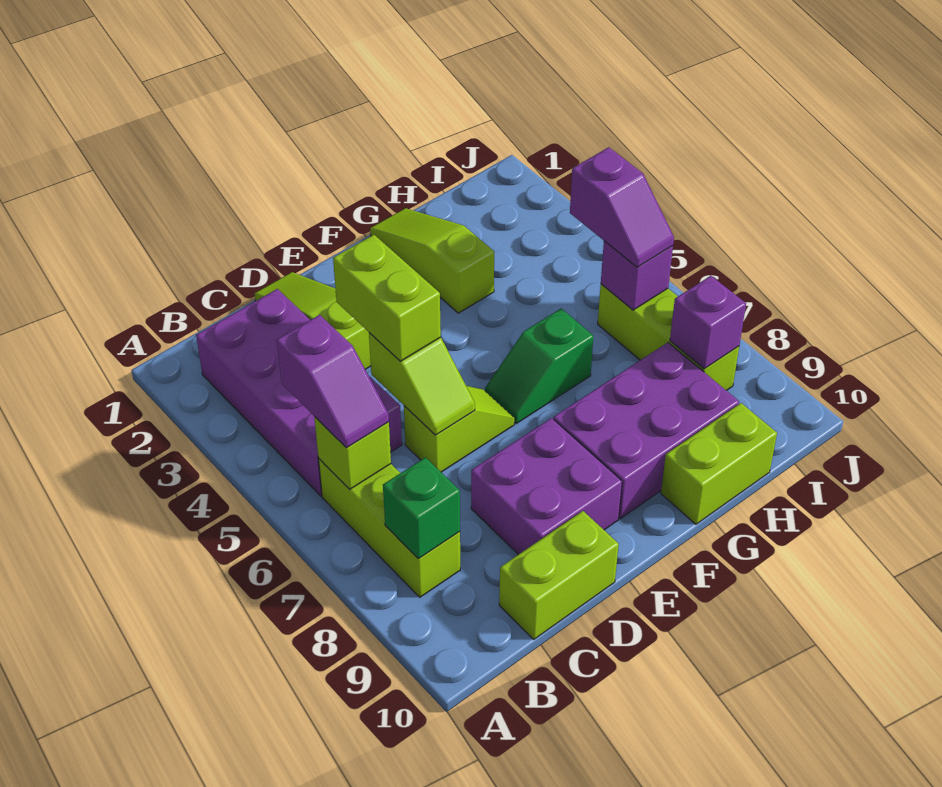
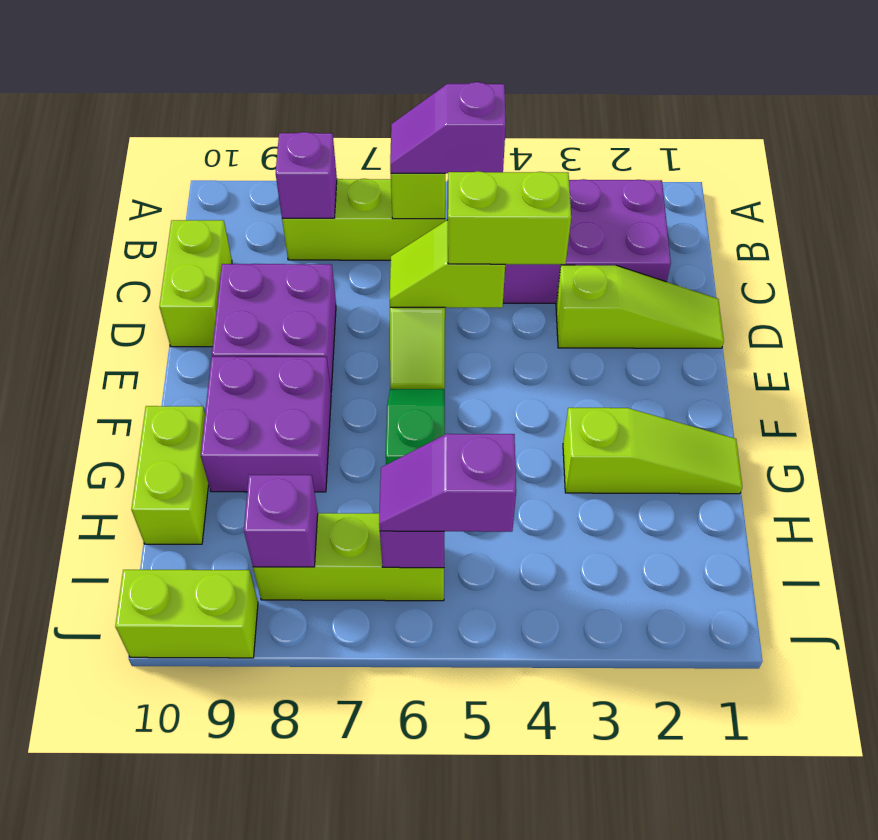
green 1x1 brick [383,458,460,559] -> purple 1x1 brick [276,132,337,218]
purple 2x3 brick [553,343,739,519] -> purple 2x2 brick [201,357,331,492]
none -> lime 1x2 brick [115,570,258,658]

